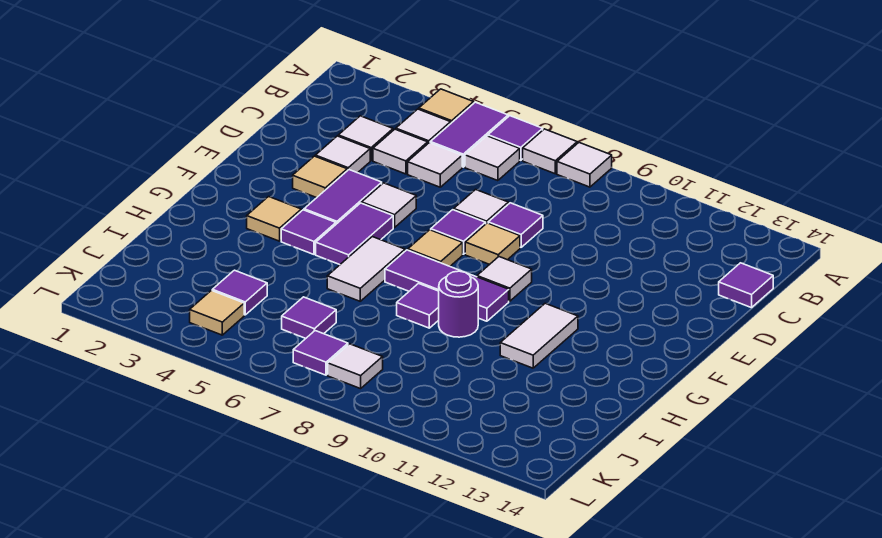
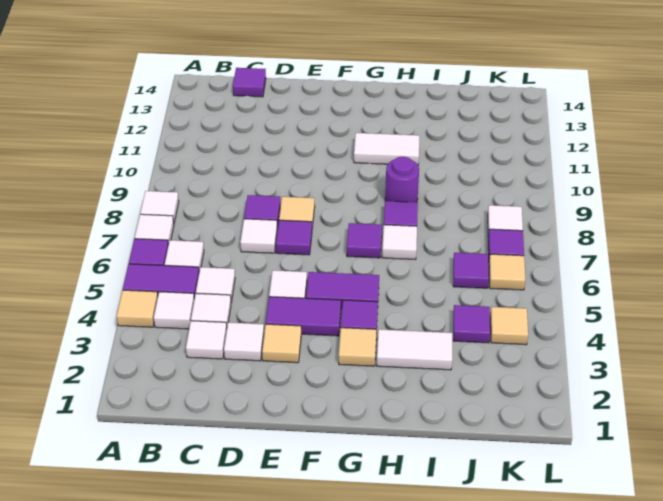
tan 1x1 tile [408,230,463,266] -> tan 1x1 tile moved to [489,254,525,290]
white 1x1 tile [477,257,532,301] -> white 1x1 tile moved to [382,225,417,260]
white 1x2 tile [327,237,405,301] -> white 1x2 tile moved to [377,329,452,370]
purple 1x3 tile [385,250,509,321] -> purple 1x1 tile [347,223,382,258]

